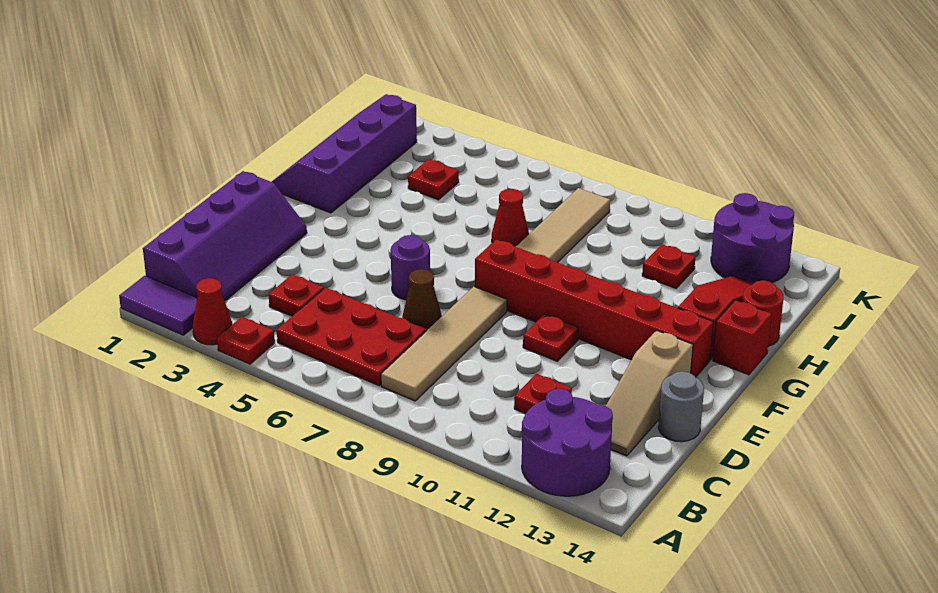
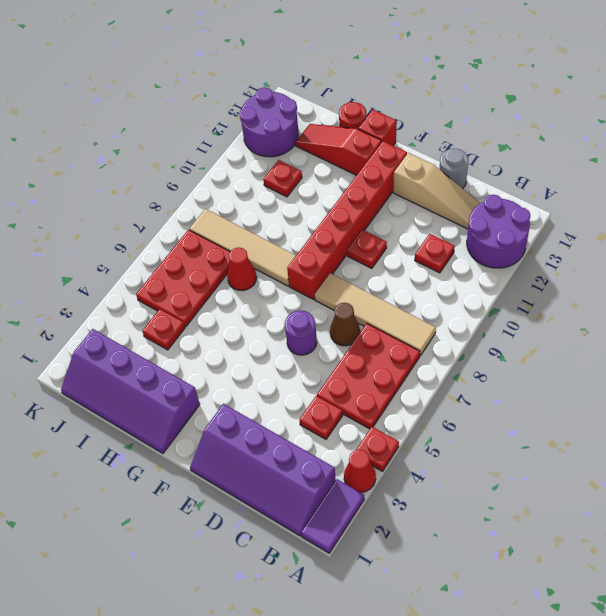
purple 2x4 slope [143,171,307,301] -> purple 2x4 slope turned to [190,404,336,536]
none -> red 2x3 plate [136,230,230,327]

